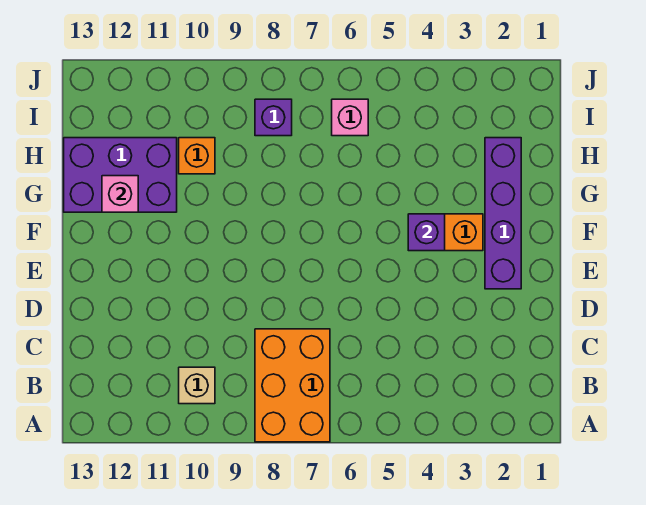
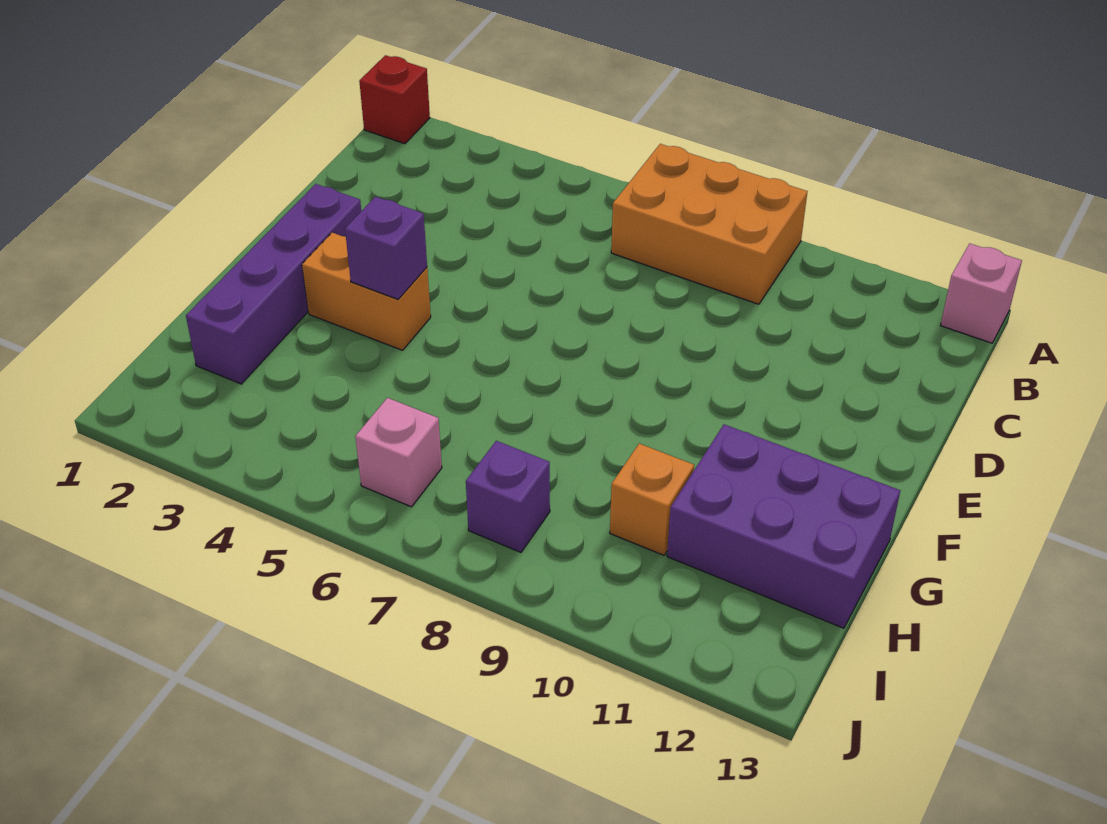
none -> red 1x1 brick [359,55,430,144]
orange 2x3 brick [255,329,330,442] -> orange 2x3 brick turned to [611,144,808,304]
tan 1x1 brick [179,367,215,404] -> none
pink 1x1 brick [102,176,138,212] -> pink 1x1 brick moved to [941,243,1022,343]

